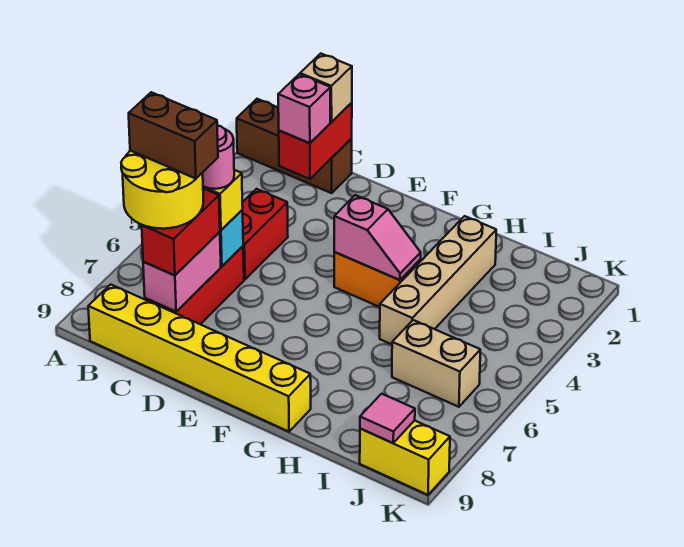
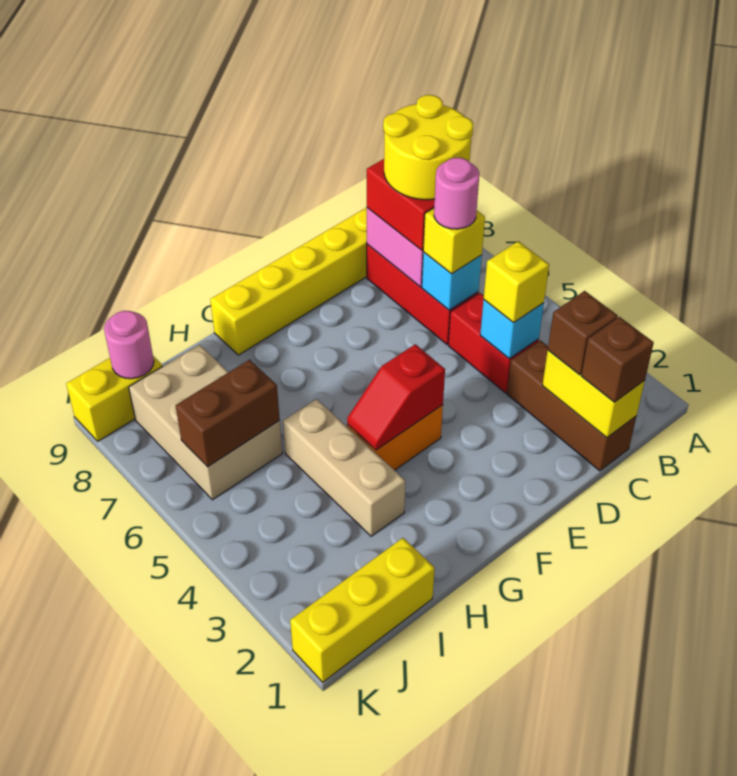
brown 1x3 brick [237,99,352,193] -> brown 1x3 brick turned to [507,340,636,471]
brown 1x2 brick [129,92,218,179] -> brown 1x2 brick moved to [176,360,280,467]
red 1x2 brick [279,103,352,179] -> yellow 1x2 brick [542,350,645,437]
tan 1x1 brick [300,54,352,122] -> brown 1x1 brick [581,317,654,402]
pink 1x1 brick [278,74,331,143] -> brown 1x1 brick [548,291,618,375]
none -> cyan 1x1 brick [480,300,544,359]
none -> yellow 1x1 brick [484,241,549,323]
pink 1x2 slope [334,195,421,280] -> red 1x2 slope [347,344,445,450]
tan 1x4 brick [380,216,496,344] -> tan 1x3 brick [283,399,405,536]
none -> yellow 1x3 brick [290,538,435,682]
tan 1x2 brick [392,320,480,407] -> tan 2x3 brick [129,345,282,500]
pink 1x1 tile [360,394,415,443] -> pink 1x1 round brick [104,311,154,379]

